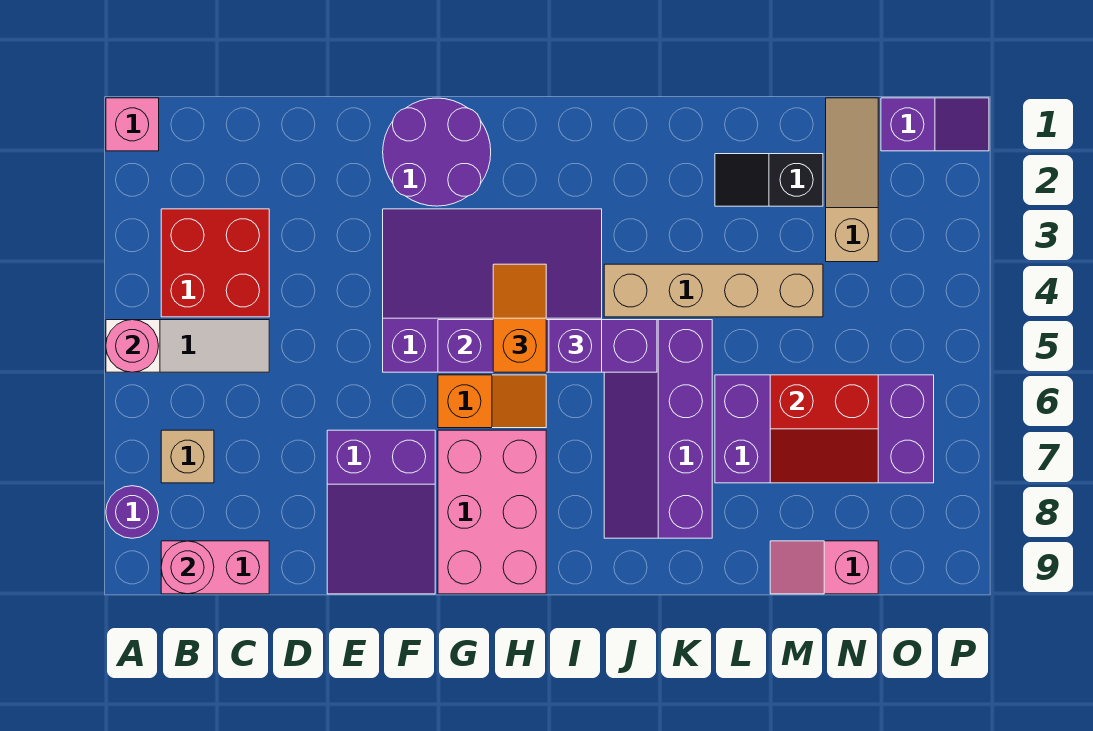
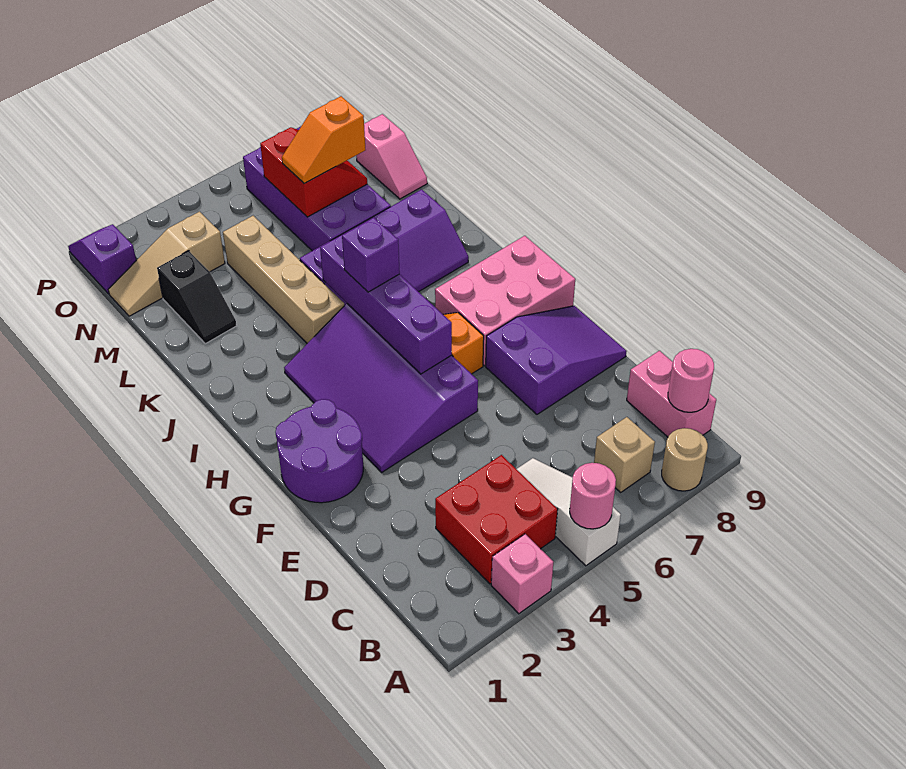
pink 1x1 brick [106,98,159,151] -> pink 1x1 brick moved to [491,534,553,614]
purple 1x1 round brick [106,486,159,538] -> tan 1x1 round brick [662,428,708,491]
orange 1x2 slope [493,264,546,372] -> orange 1x2 slope moved to [282,96,365,183]

